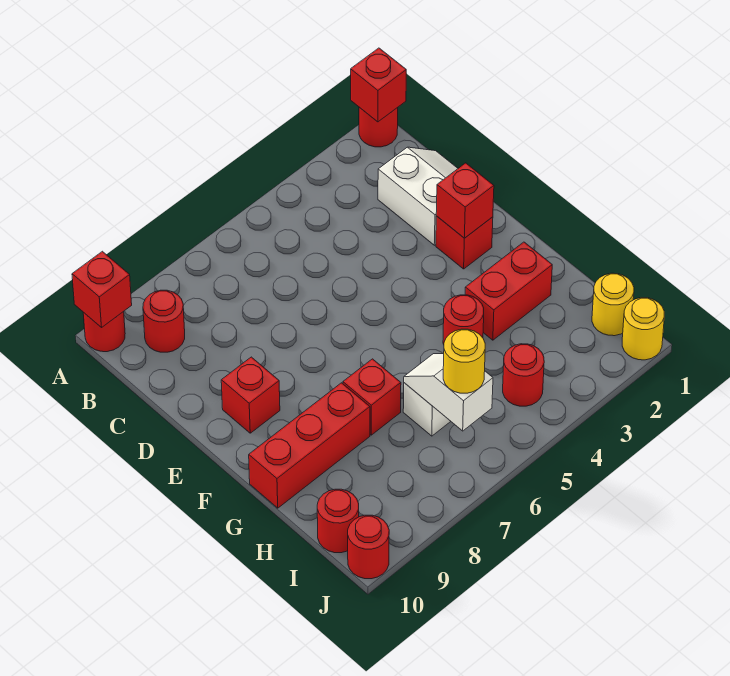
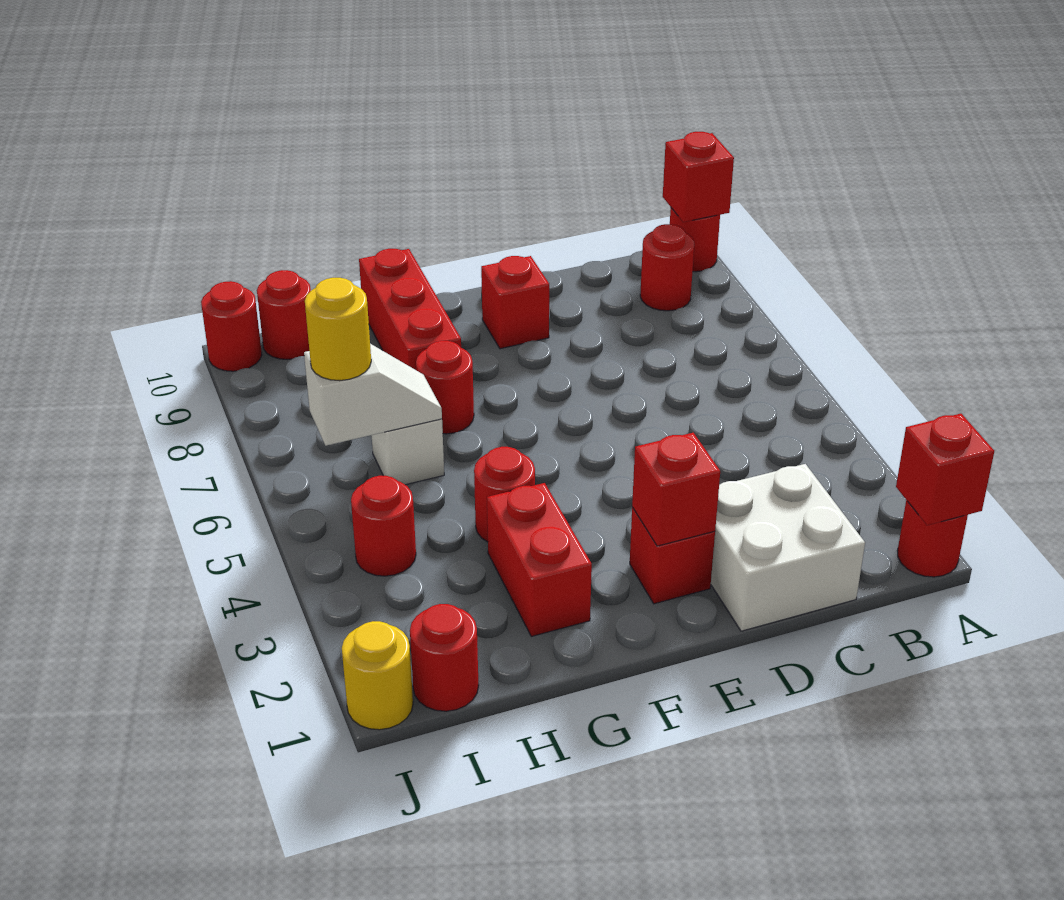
white 2x2 slope [378,147,458,245] -> white 2x2 brick [711,464,865,631]
red 1x1 brick [343,359,401,435] -> red 1x1 round brick [416,341,474,434]
yellow 1x1 round brick [592,273,634,336] -> red 1x1 round brick [410,604,479,711]

